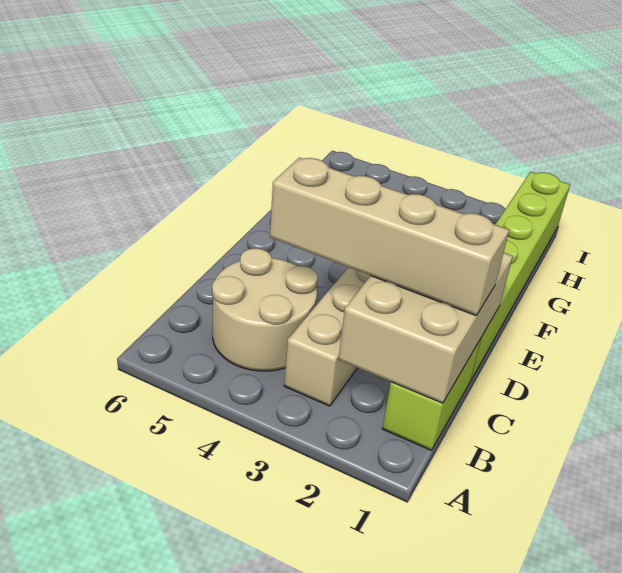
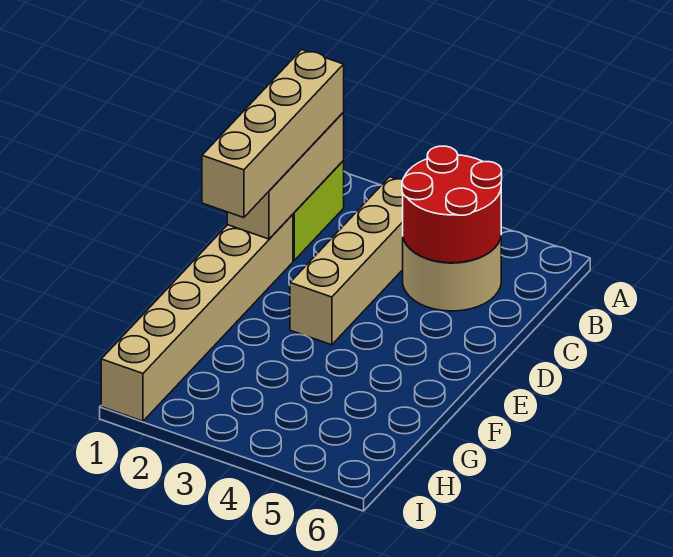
tan 2x3 brick [338,253,513,403] -> tan 1x3 brick [227,113,344,239]
none -> red 2x2 round brick [402,146,502,263]
tan 1x4 brick [270,157,509,316] -> tan 1x4 brick turned to [202,50,344,218]
lime 1x6 brick [471,172,570,380] -> tan 1x6 brick [101,214,293,421]

